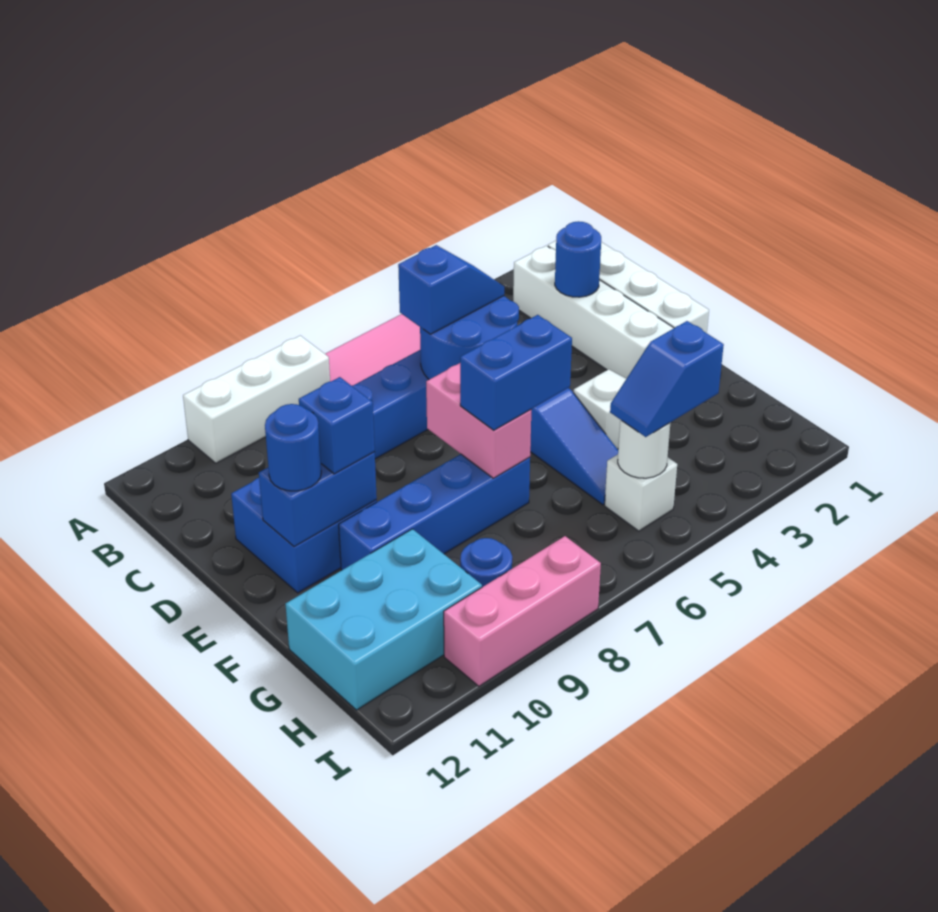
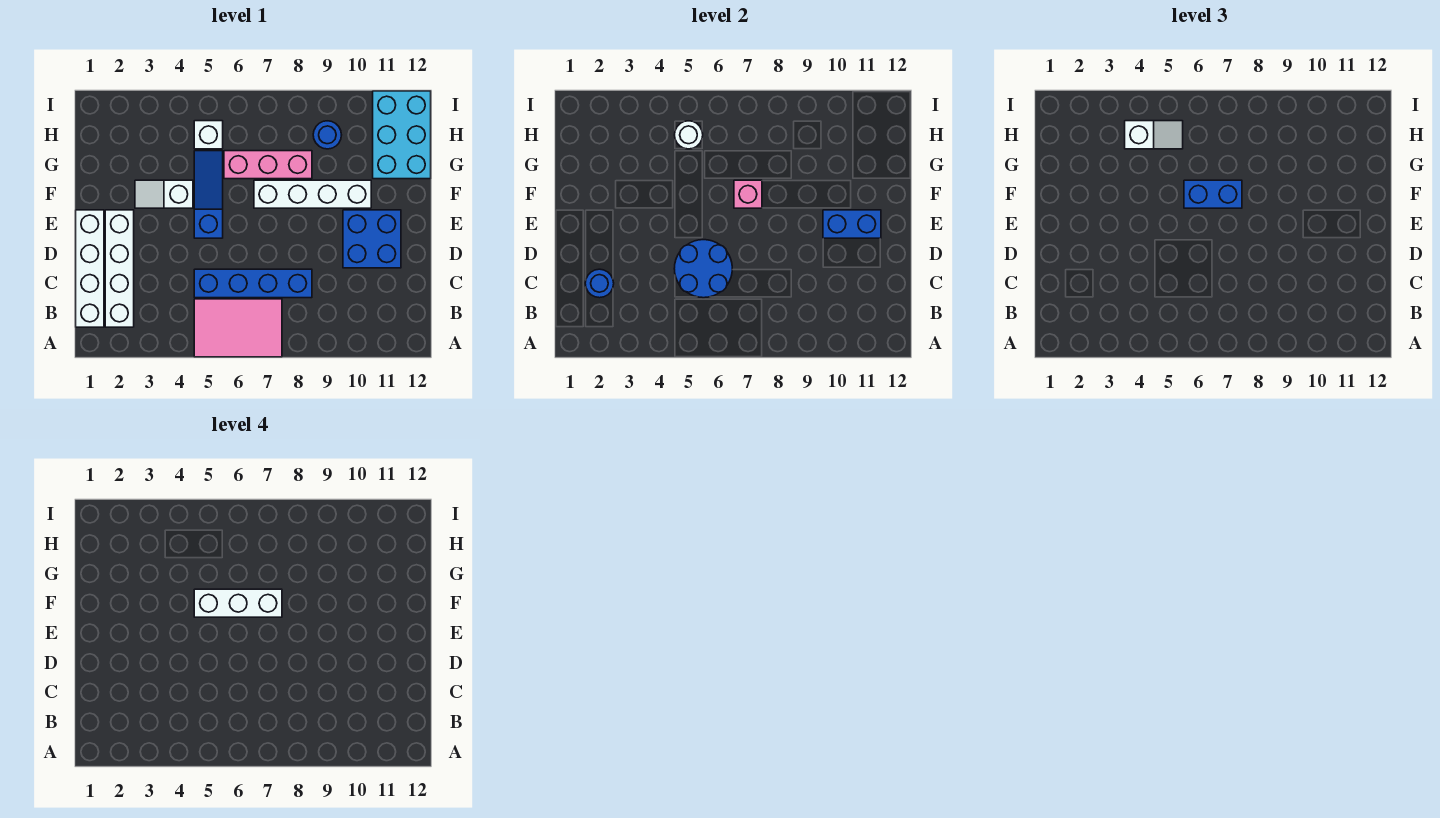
white 1x3 brick [183,335,330,463] -> white 1x3 brick moved to [194,589,282,617]
blue 1x2 slope [398,245,504,334] -> none
pink 1x2 brick [426,363,531,478] -> pink 1x1 brick [734,180,762,208]
blue 1x1 brick [299,377,375,474] -> none
blue 1x1 round brick [265,404,321,491] -> none
blue 1x4 brick [339,454,530,570] -> white 1x4 brick [254,180,371,208]
cyan 2x3 brick [285,529,482,710] -> cyan 2x3 brick turned to [373,91,431,179]
blue 1x2 slope [610,321,724,437] -> white 1x2 slope [1125,121,1183,149]
pink 1x3 brick [444,536,601,686] -> pink 1x3 brick moved to [224,151,312,179]

